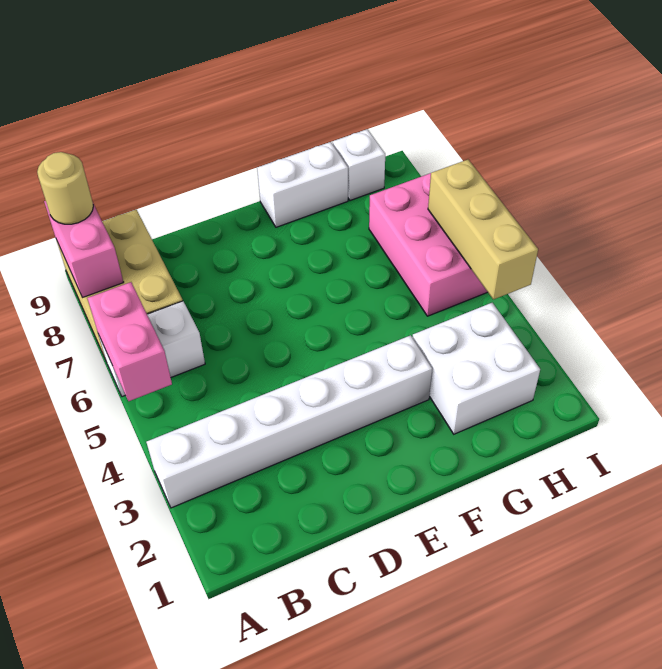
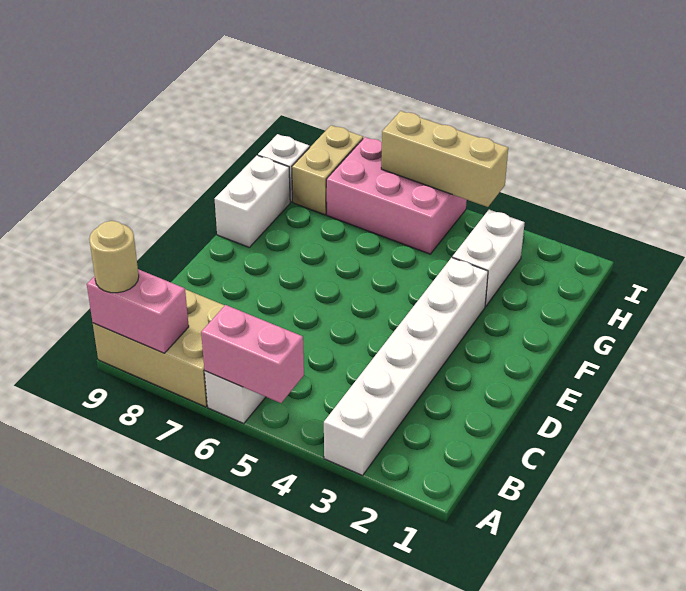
white 2x2 brick [412,303,540,434] -> white 1x2 brick [452,210,525,307]
none -> tan 1x2 brick [292,125,363,215]

